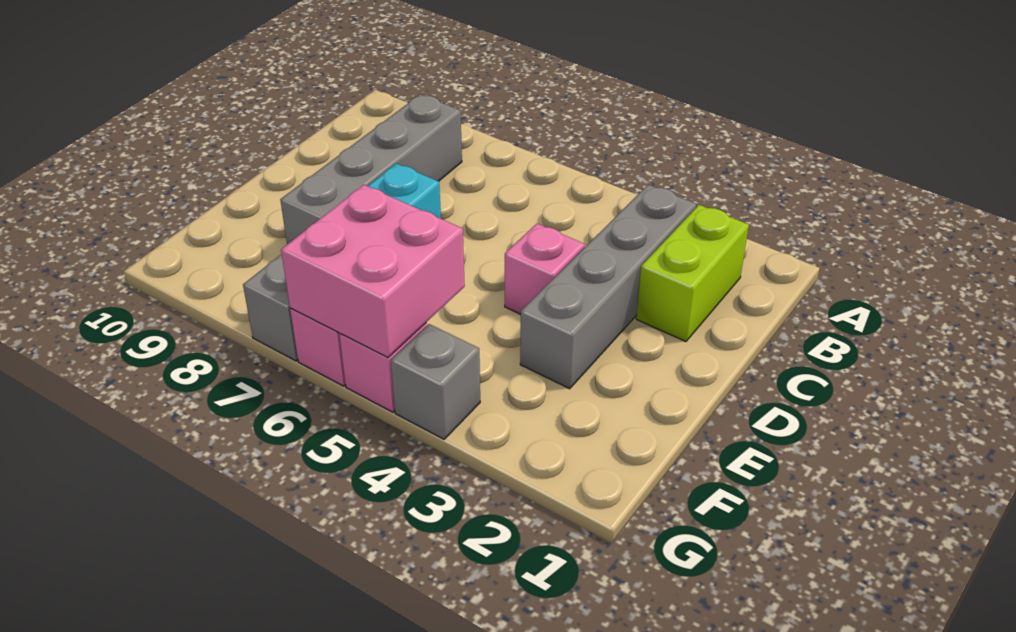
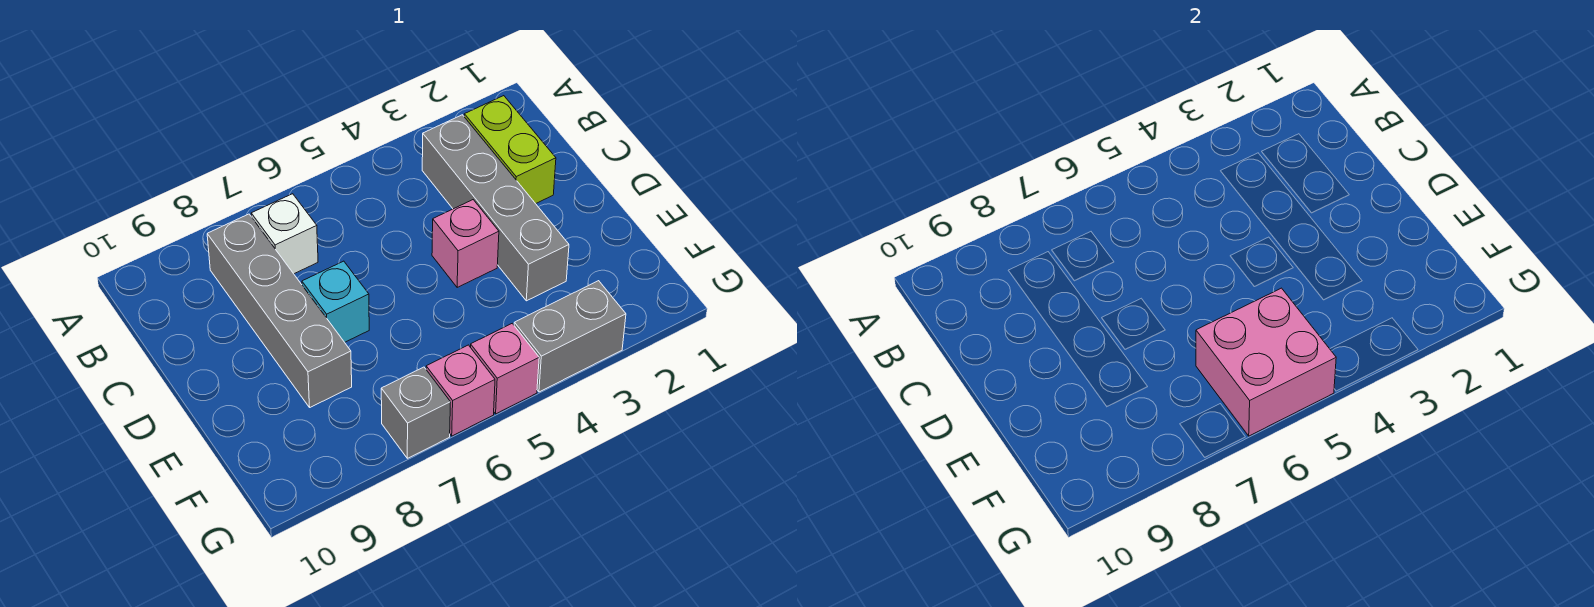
none -> white 1x1 brick [251,194,318,274]
grey 1x1 brick [391,324,480,439] -> grey 1x2 brick [514,281,626,392]

